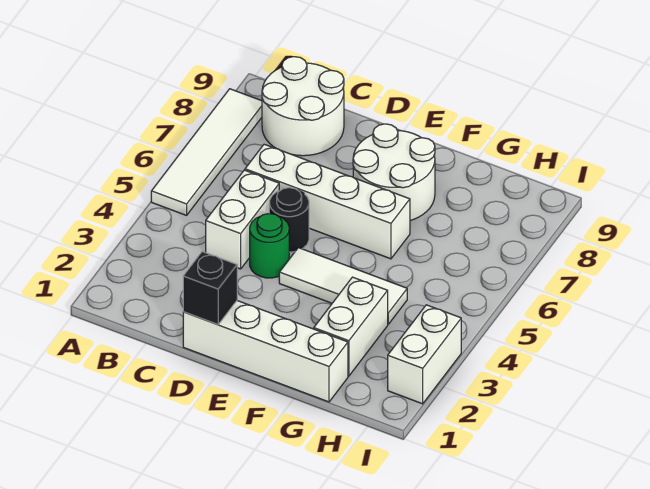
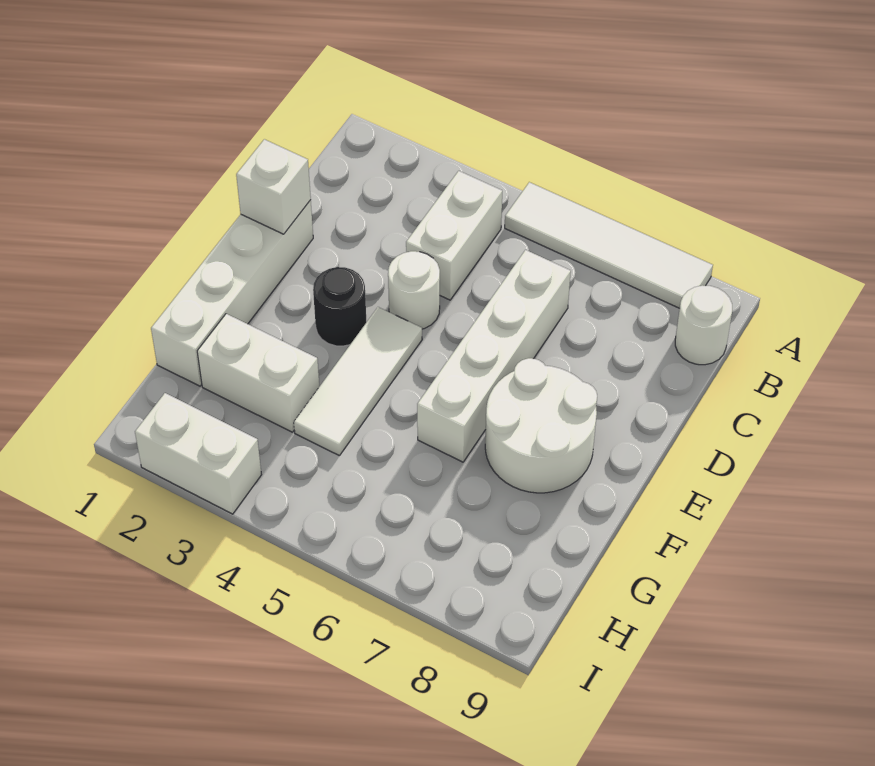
white 2x2 round brick [262,57,344,156] -> white 1x1 round brick [675,285,732,365]
white 1x2 brick [206,170,279,269] -> white 1x2 brick turned to [406,171,502,300]
black 1x1 brick [183,252,237,325] -> white 1x1 brick [236,139,311,234]
green 1x1 round brick [250,214,289,278] -> white 1x1 round brick [388,251,440,329]
black 1x1 round brick [269,188,309,252] -> black 1x1 round brick moved to [313,267,366,346]

